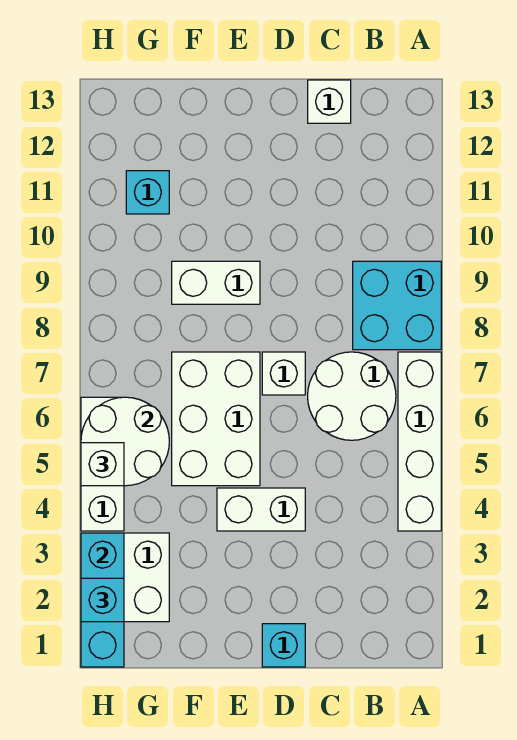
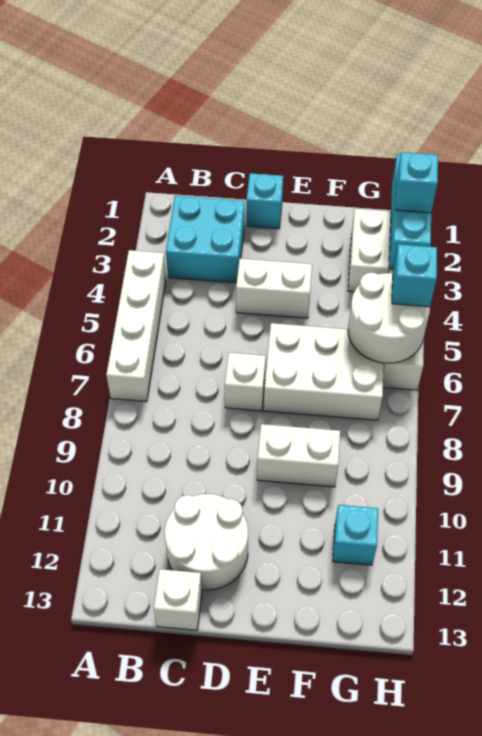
cyan 2x2 brick [353,261,441,350] -> cyan 2x2 brick moved to [166,196,245,283]
white 2x2 round brick [308,352,396,440] -> white 2x2 round brick moved to [165,494,248,590]
white 2x3 brick [172,352,260,486] -> white 2x3 brick turned to [264,323,384,420]
white 1x1 brick [81,443,124,486] -> cyan 1x1 brick [392,244,437,307]

